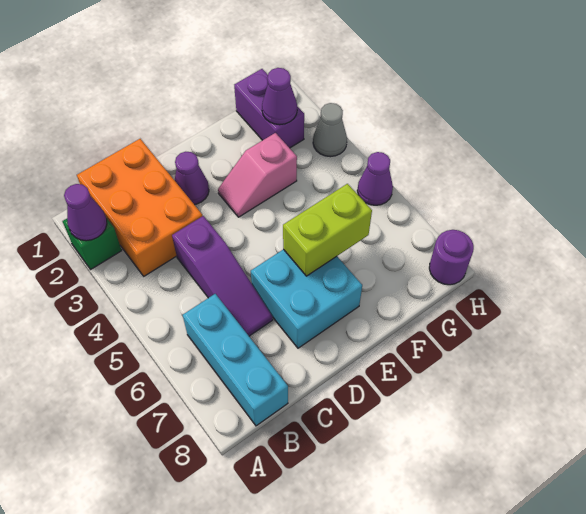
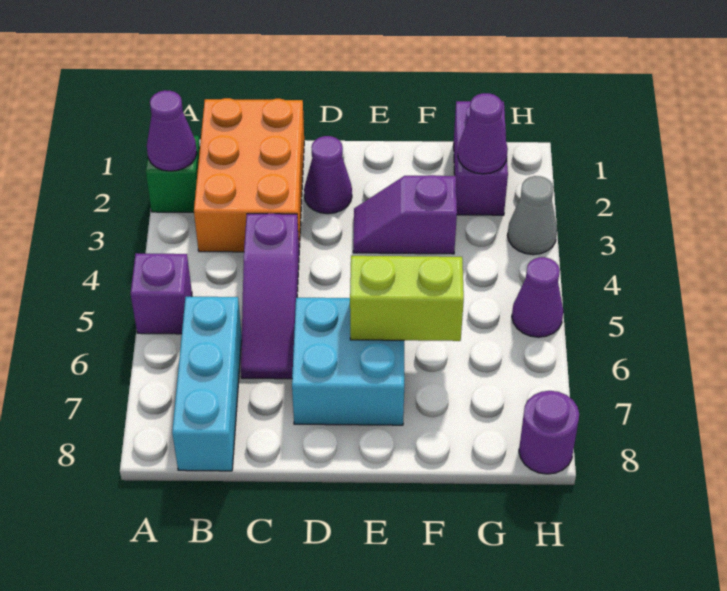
none -> purple 1x1 brick [131,253,192,334]
pink 1x2 slope [218,133,297,217] -> purple 1x2 slope [353,175,457,254]

